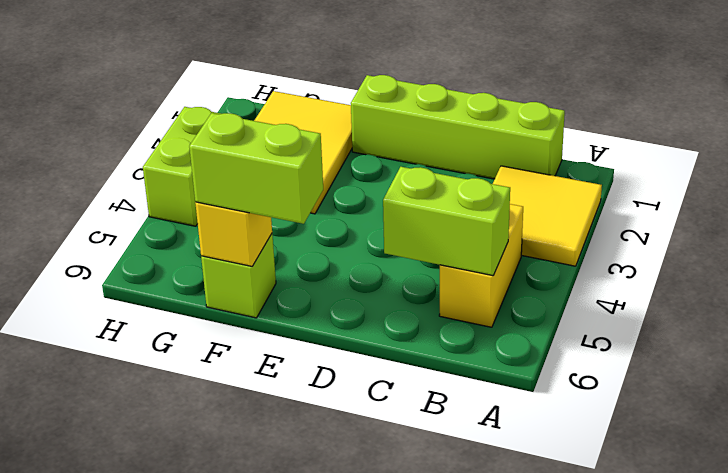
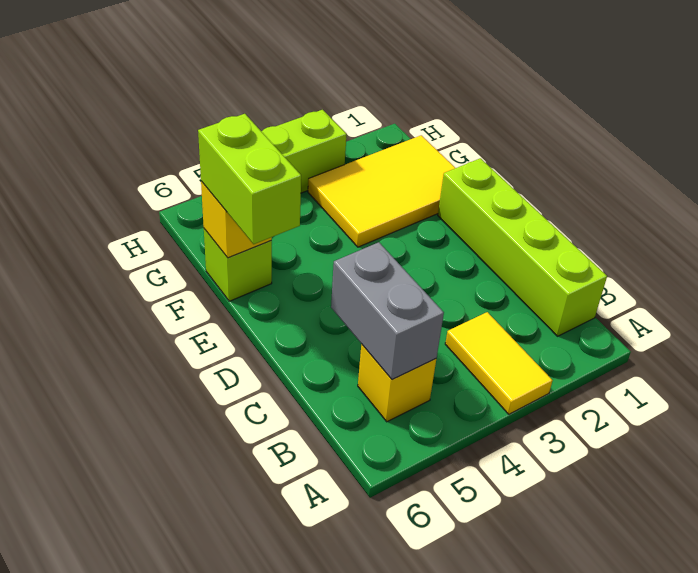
yellow 2x2 tile [493,166,602,266] -> yellow 1x2 tile [445,312,553,414]
yellow 1x2 brick [439,204,523,327] -> yellow 1x1 brick [358,344,436,422]
lime 1x2 brick [383,167,510,276] -> grey 1x2 brick [331,242,444,379]

